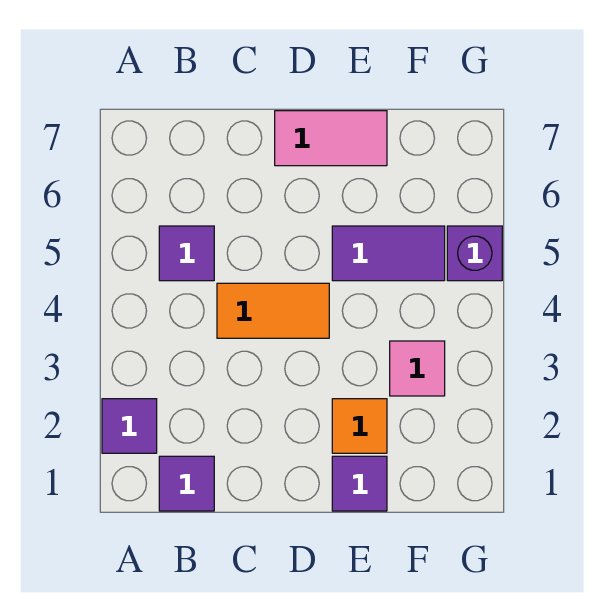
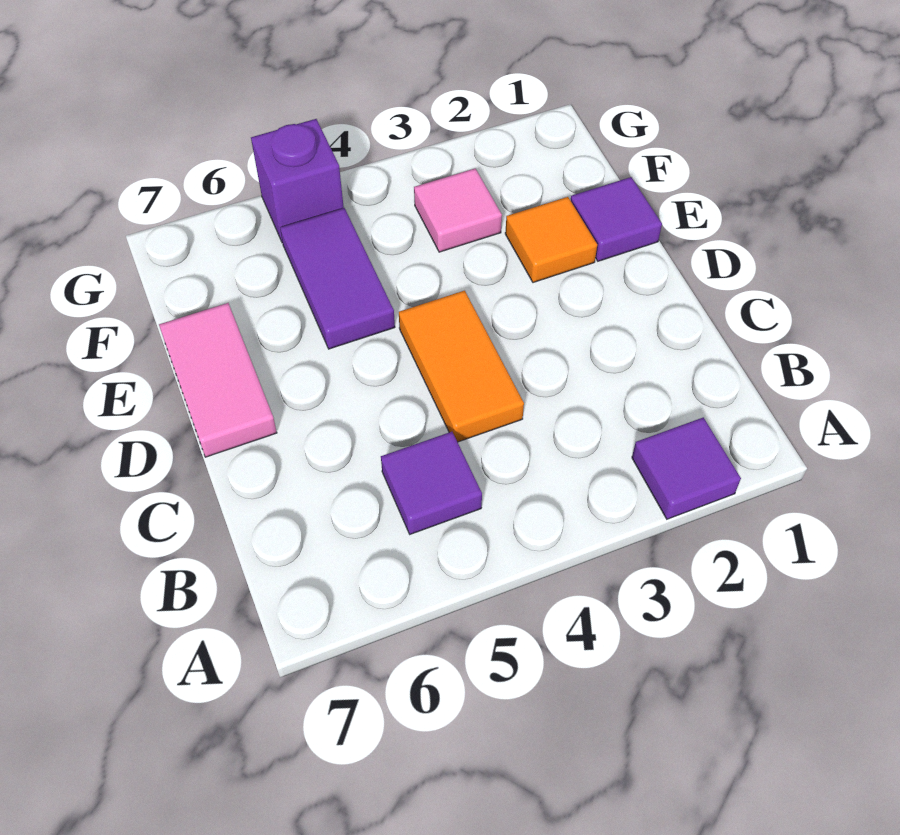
purple 1x1 tile [159,456,214,511] -> none

